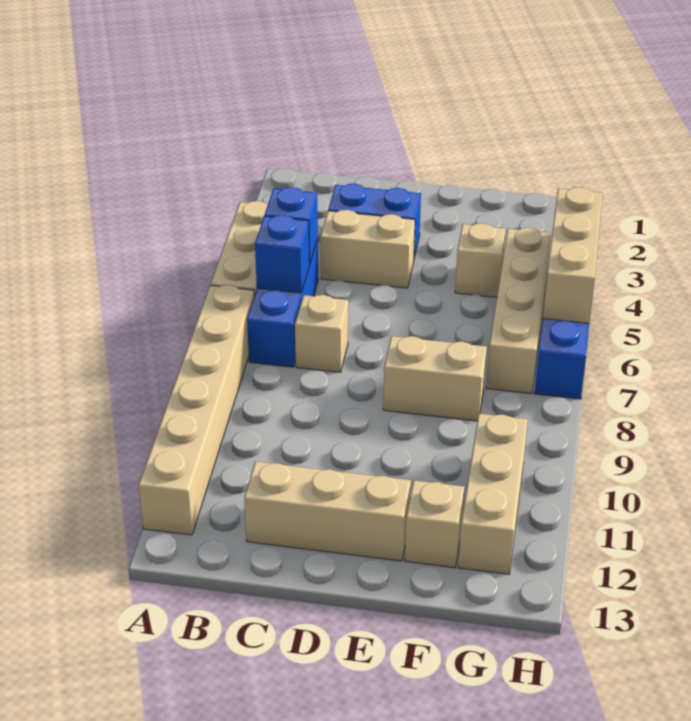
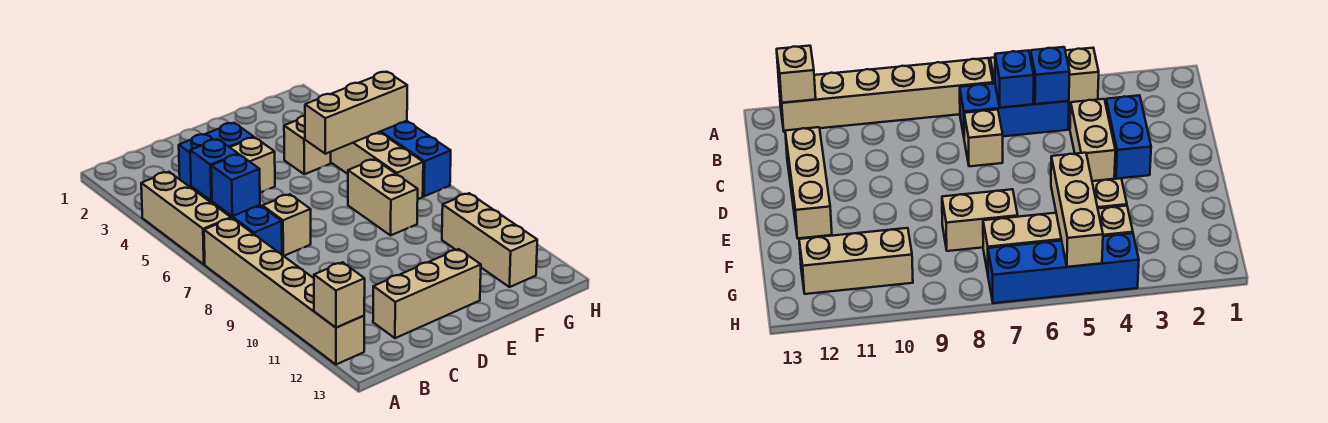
tan 1x2 brick [383,336,487,421] -> tan 1x2 brick turned to [348,159,418,235]
tan 1x1 brick [405,481,464,568] -> tan 1x1 brick moved to [314,262,365,328]
tan 1x3 brick [543,187,603,323] -> tan 1x3 brick turned to [305,72,407,154]

